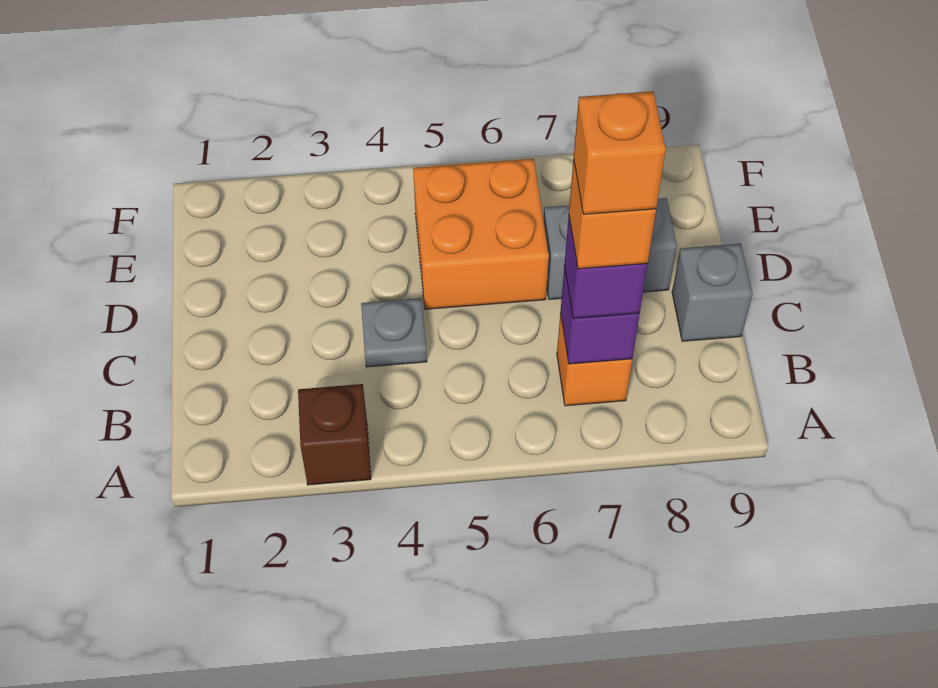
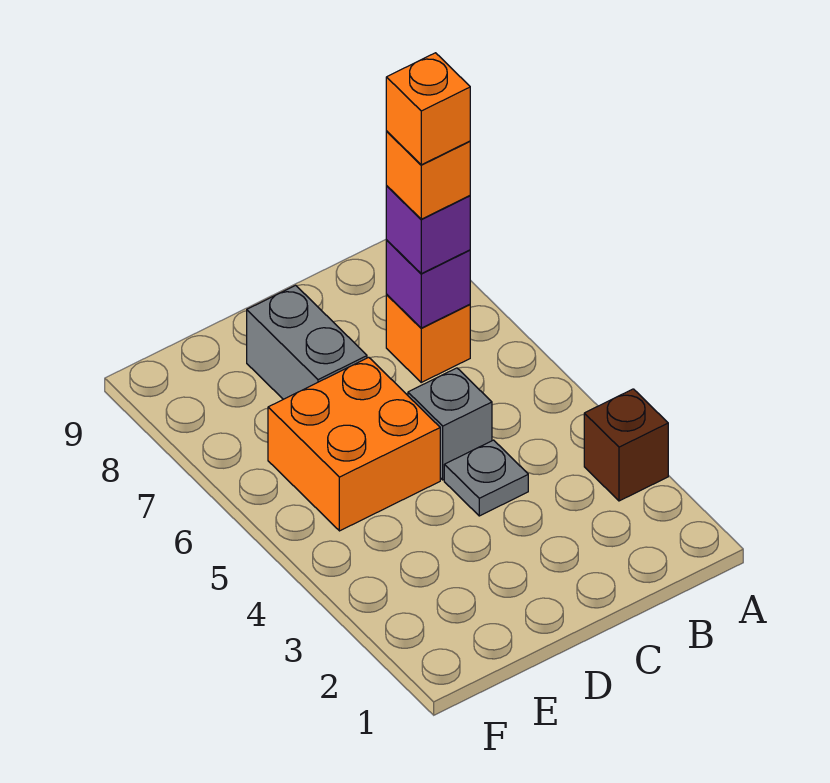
grey 1x1 brick [672,244,752,341] -> grey 1x1 brick moved to [408,368,492,480]

